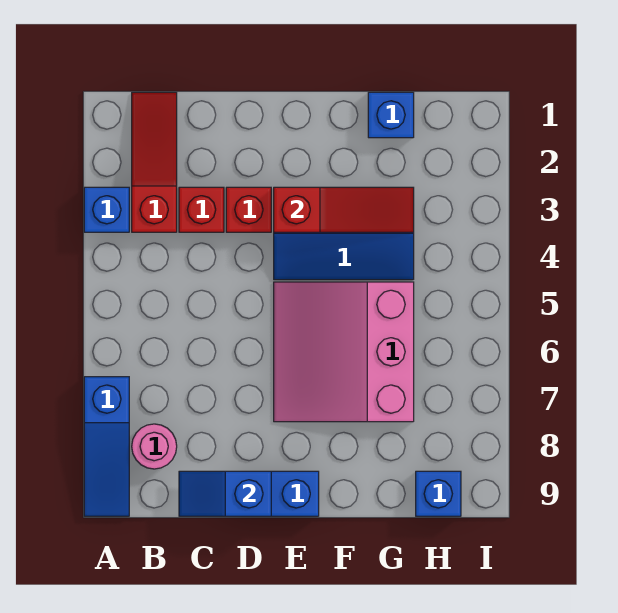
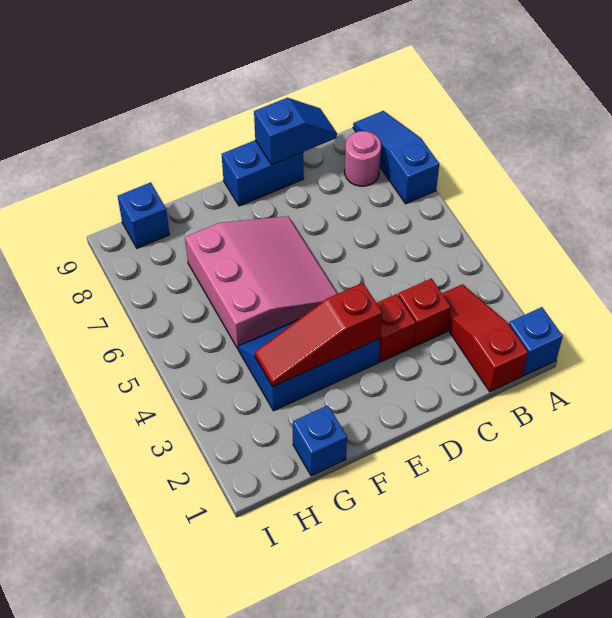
blue 1x1 brick [84,187,129,232] -> blue 1x1 brick moved to [509,307,563,376]
red 1x3 slope [132,92,177,232] -> red 1x3 slope turned to [442,284,528,392]

